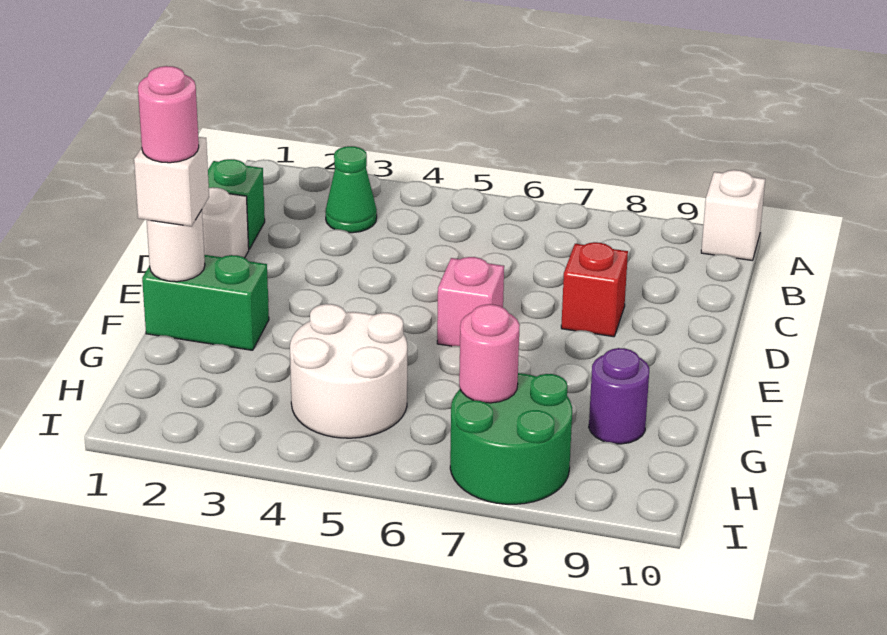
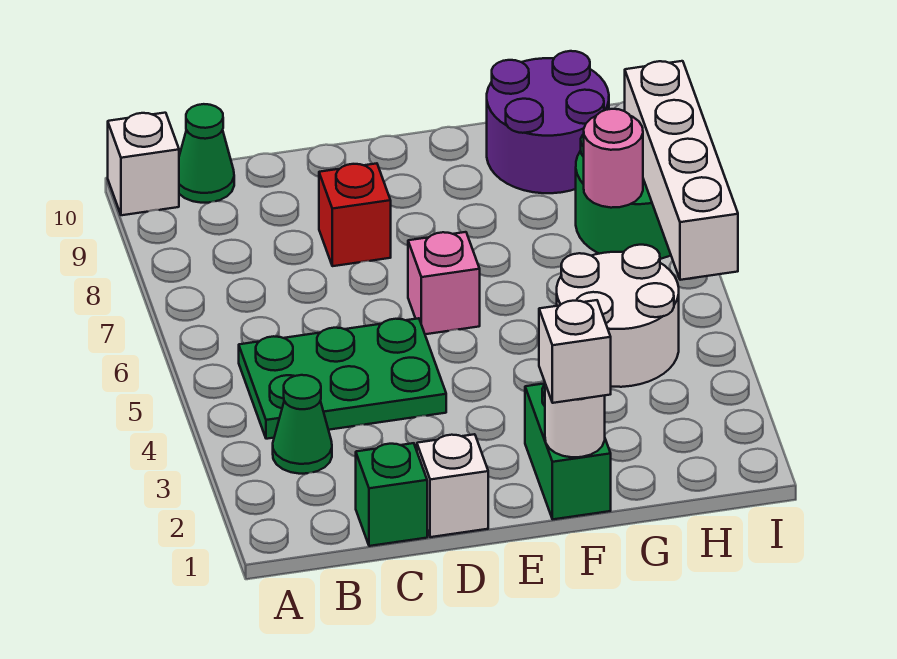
none -> green 2x3 plate [239,318,446,439]
none -> green 1x1 cone [179,104,234,203]
pink 1x1 round brick [138,66,199,163] -> none
purple 1x1 round brick [589,348,649,444] -> purple 2x2 round brick [487,51,609,193]
none -> white 1x4 brick [625,61,738,280]

